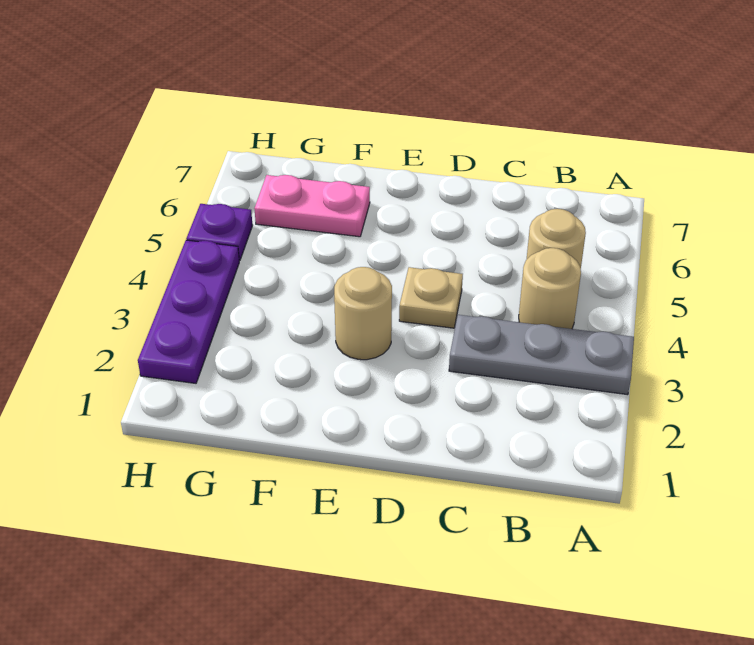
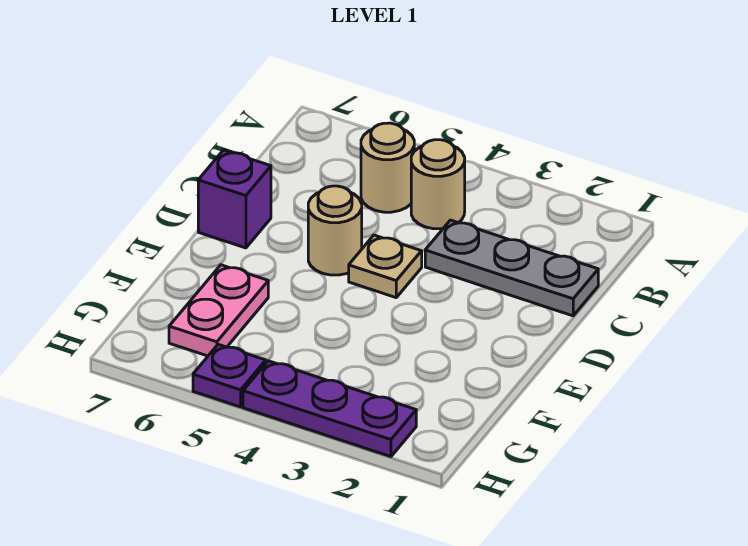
grey 1x3 plate [449,315,634,395] -> grey 1x3 plate turned to [425,220,598,316]
none -> purple 1x1 brick [198,150,271,248]
tan 1x1 round brick [334,267,392,360] -> tan 1x1 round brick moved to [308,186,362,275]

